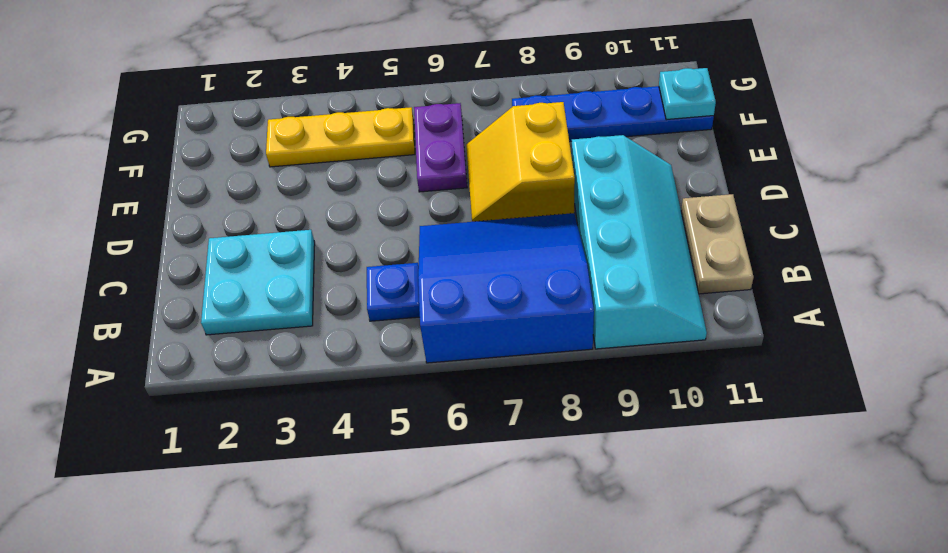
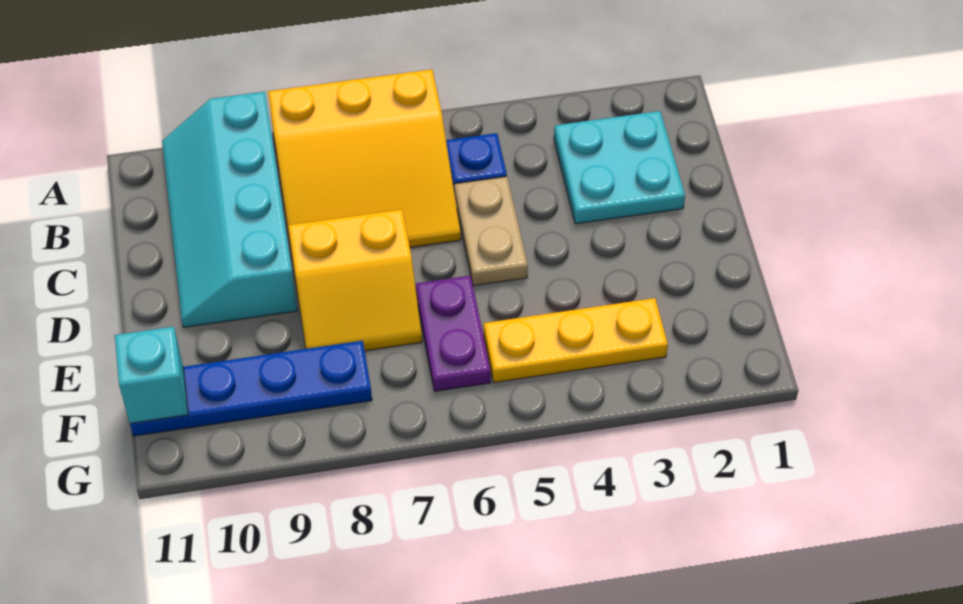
blue 3x3 slope [418,213,594,363] -> yellow 3x3 slope [268,69,461,247]
tan 1x2 plate [681,194,754,294] -> tan 1x2 plate moved to [454,177,528,286]
yellow 2x2 slope [466,102,575,222] -> yellow 2x2 slope turned to [288,209,422,351]
cyan 1x1 plate [659,68,716,120] -> cyan 1x1 brick [115,327,188,423]

